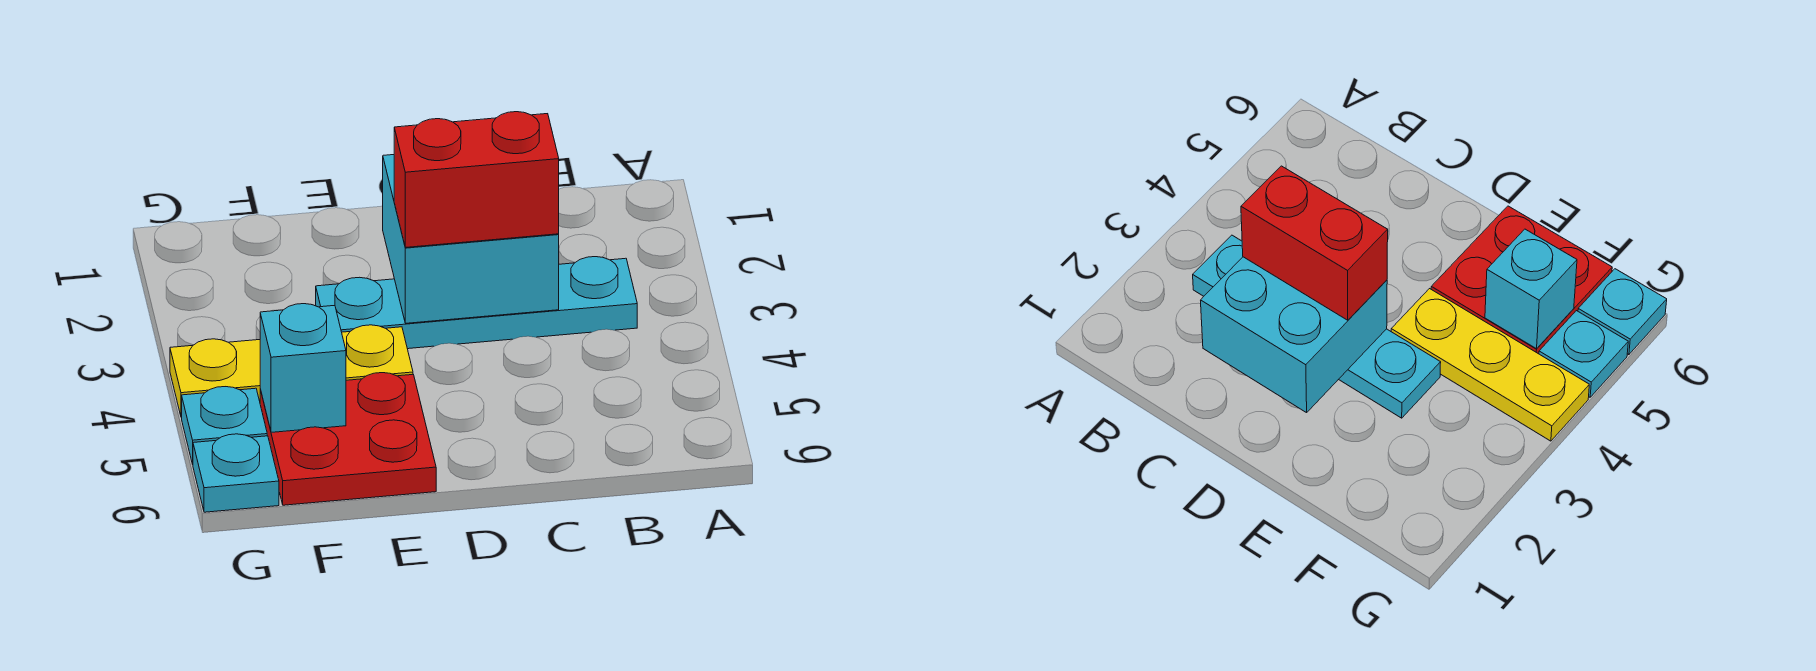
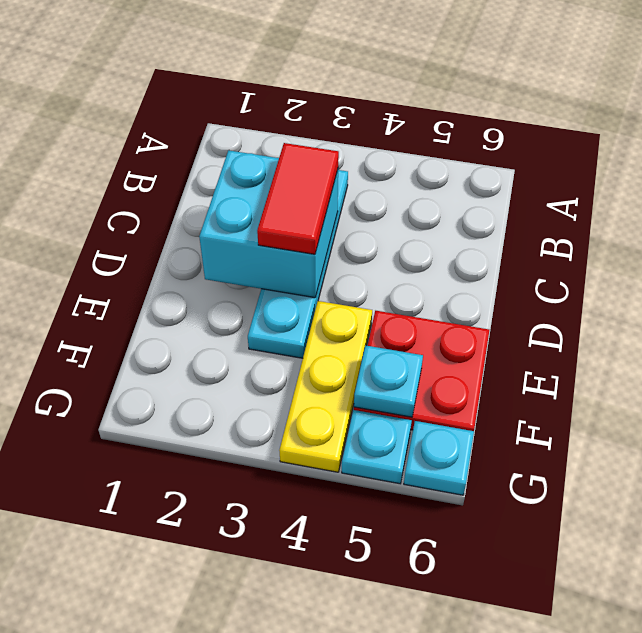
red 1x2 brick [394,112,559,247] -> red 1x2 tile [257,143,339,254]
cyan 1x1 brick [260,304,346,432] -> cyan 1x1 plate [354,345,423,417]

